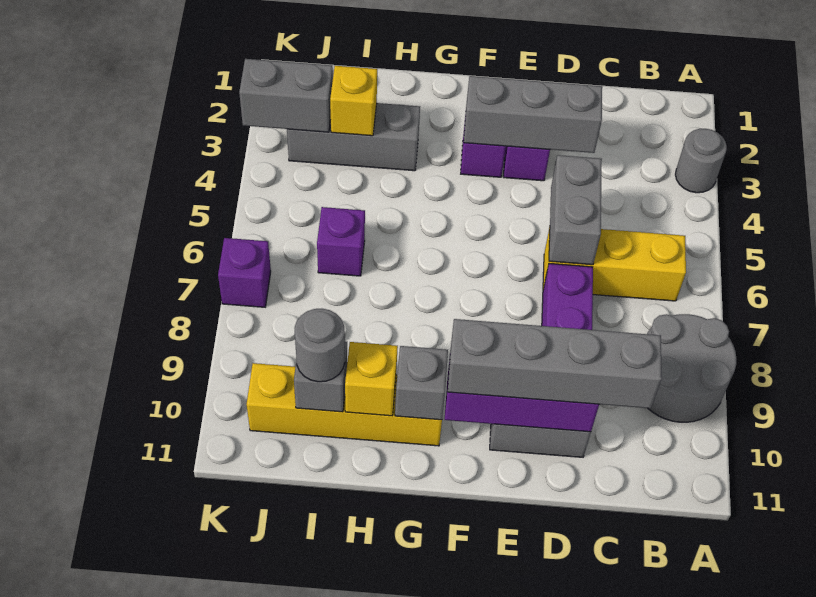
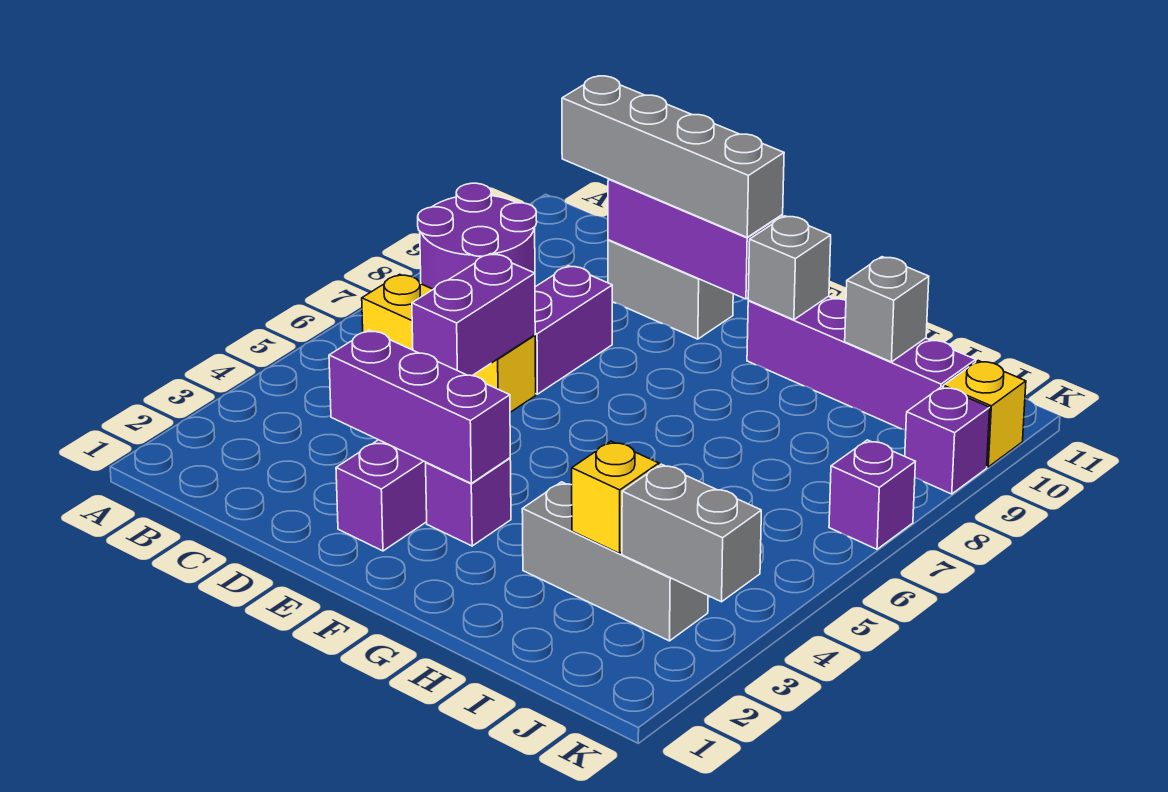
grey 1x1 round brick [675,129,727,193] -> none
grey 2x2 round brick [647,314,736,422] -> purple 2x2 round brick [418,183,537,289]
grey 1x3 brick [464,76,602,153] -> purple 1x3 brick [329,330,510,483]
grey 1x2 brick [549,155,602,265] -> purple 1x2 brick [412,254,535,376]
yellow 1x4 brick [247,363,442,446] -> purple 1x4 brick [747,296,976,430]
yellow 1x1 brick [345,342,398,416] -> yellow 1x1 brick moved to [943,361,1026,467]
purple 1x1 brick [317,207,365,276] -> purple 1x1 brick moved to [905,387,990,494]
grey 1x1 round brick [295,309,345,382] -> none

